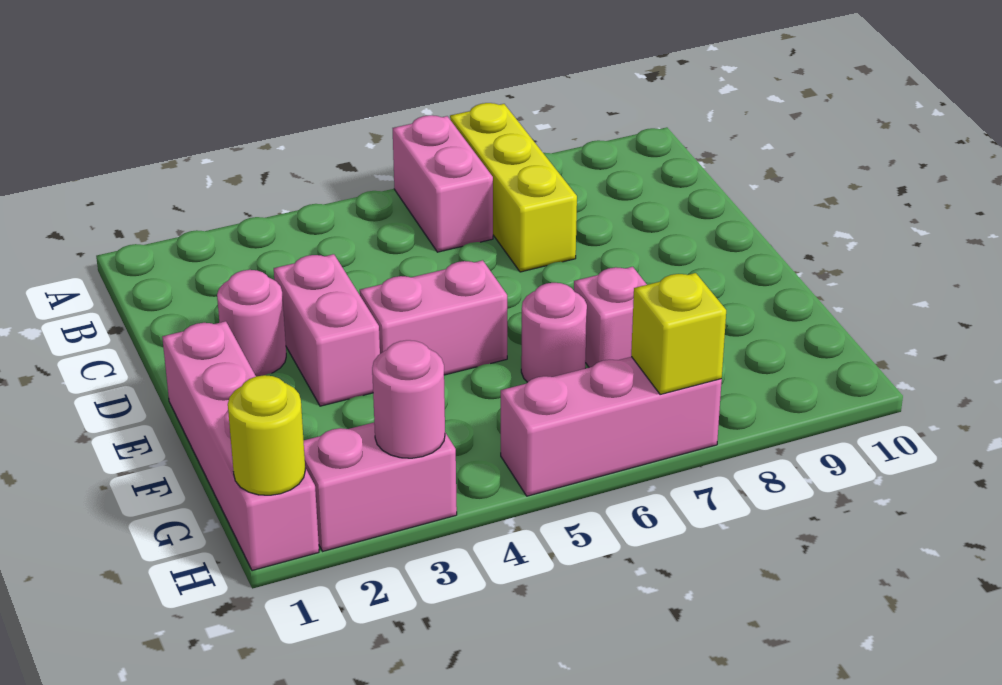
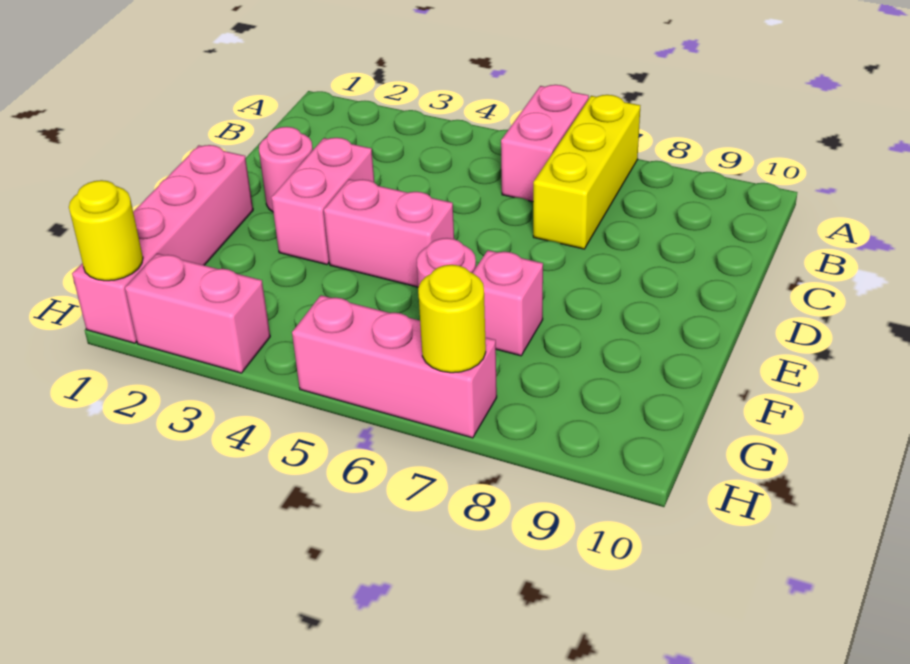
pink 1x1 round brick [372,340,445,458] -> none
yellow 1x1 brick [631,273,726,395] -> yellow 1x1 round brick [418,265,486,373]

